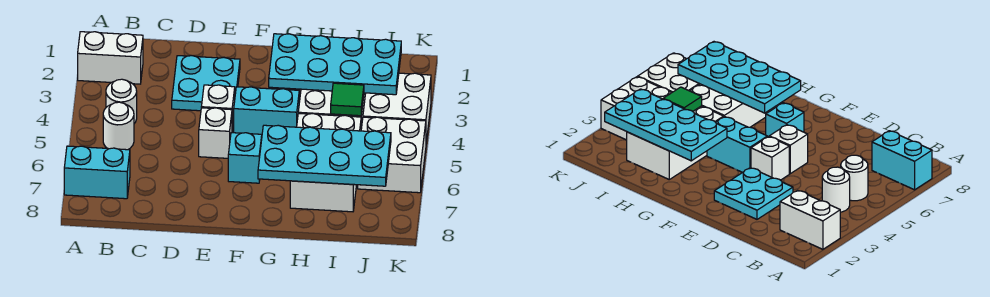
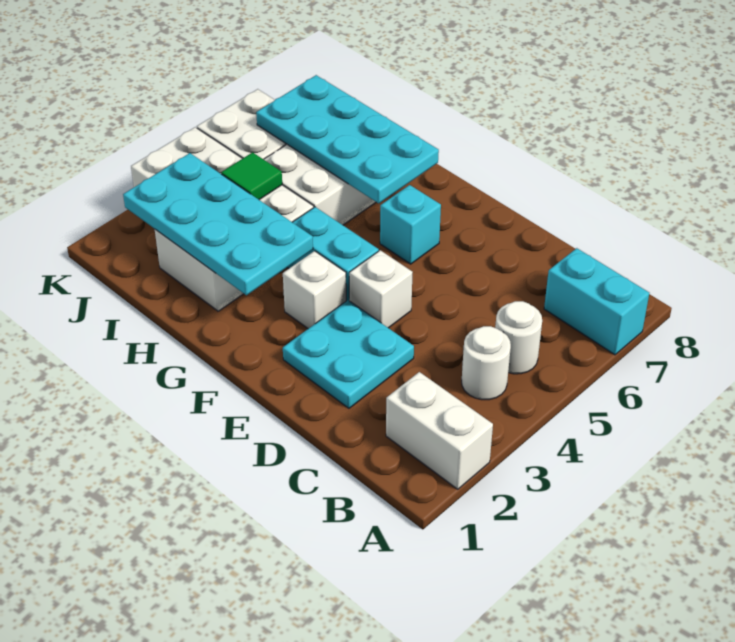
white 1x1 brick [199,108,232,158] -> white 1x1 brick moved to [283,251,346,329]

